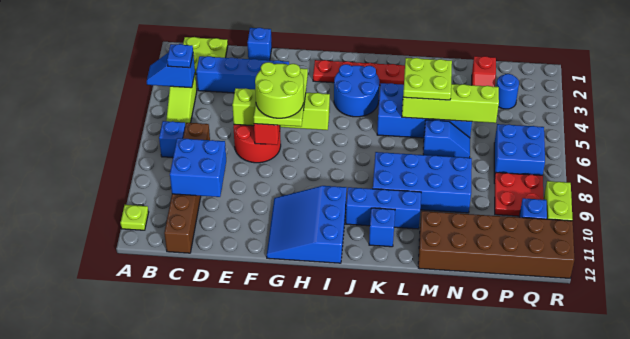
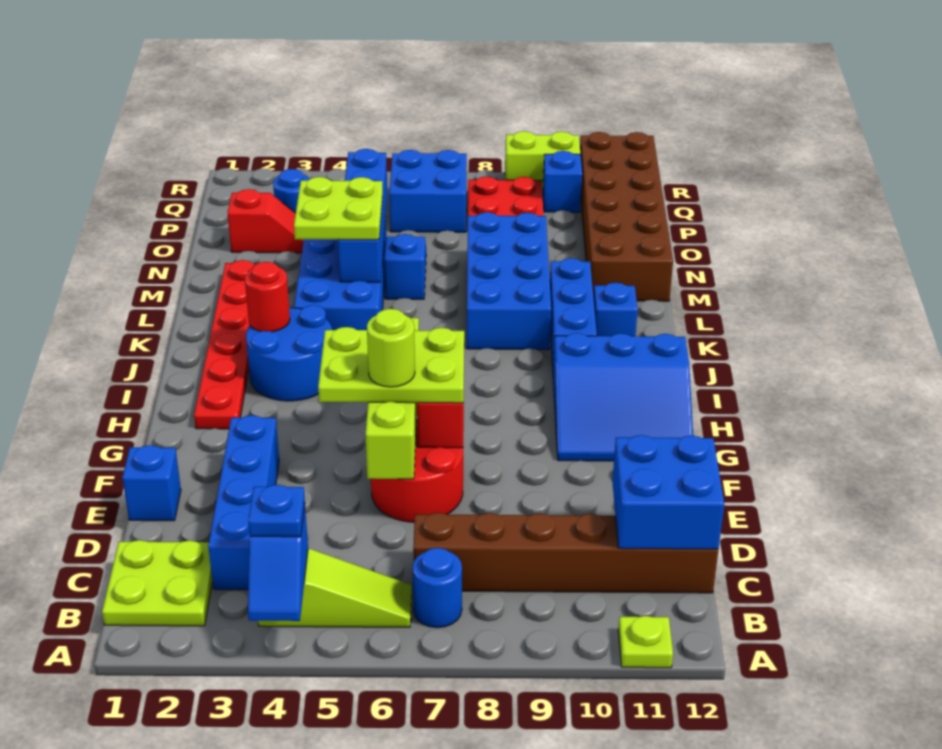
blue 1x1 brick [159,121,185,158] -> blue 1x1 round brick [413,548,462,628]
blue 2x2 brick [170,138,226,197] -> blue 2x2 brick moved to [612,435,724,549]
lime 2x2 round brick [255,62,304,118] -> lime 1x1 round brick [367,309,415,387]
none -> red 1x1 round brick [245,262,290,332]
lime 1x4 brick [402,84,499,123] -> blue 1x4 brick [338,149,387,282]

